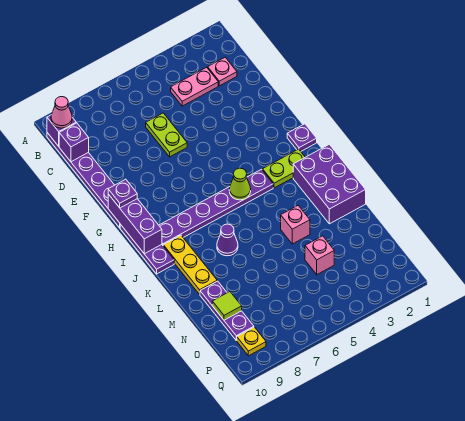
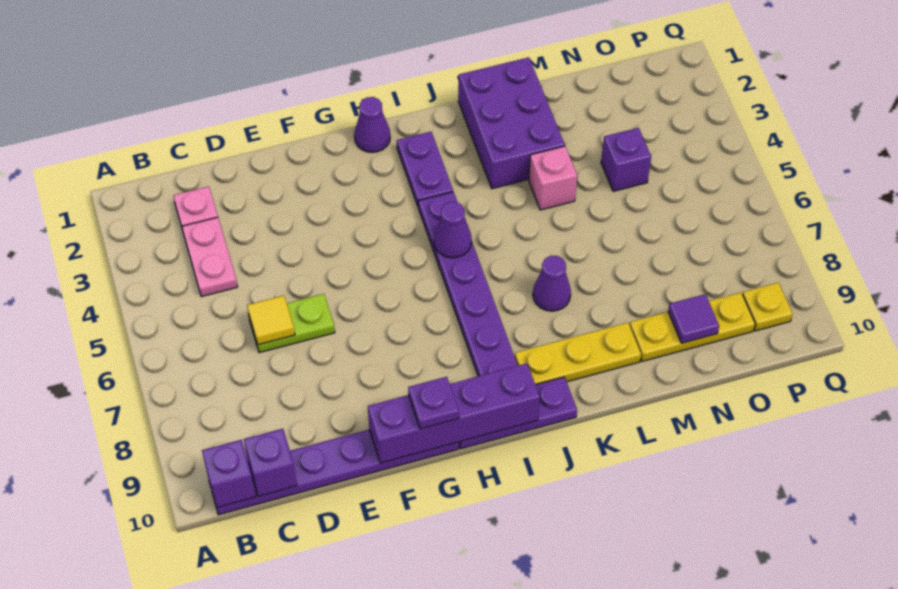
pink 1x1 cone [51,97,72,128] -> none
none -> yellow 1x1 tile [247,296,295,345]
purple 1x3 brick [108,194,162,254] -> purple 1x4 brick [368,363,540,463]
purple 1x1 plate [287,124,317,151] -> purple 1x1 cone [354,97,390,152]
lime 1x2 plate [262,149,305,188] -> purple 1x2 plate [397,132,453,206]
lime 1x1 cone [229,168,251,200] -> purple 1x1 cone [434,202,472,258]
purple 2x3 brick [293,144,366,224] -> purple 2x3 brick turned to [458,57,565,189]
purple 1x3 plate [200,281,254,340] -> yellow 1x3 plate [630,293,755,361]
pink 1x1 brick [305,236,334,275] -> purple 1x1 brick [601,128,651,191]
lime 1x1 tile [212,292,242,320] -> purple 1x1 tile [668,294,719,343]

